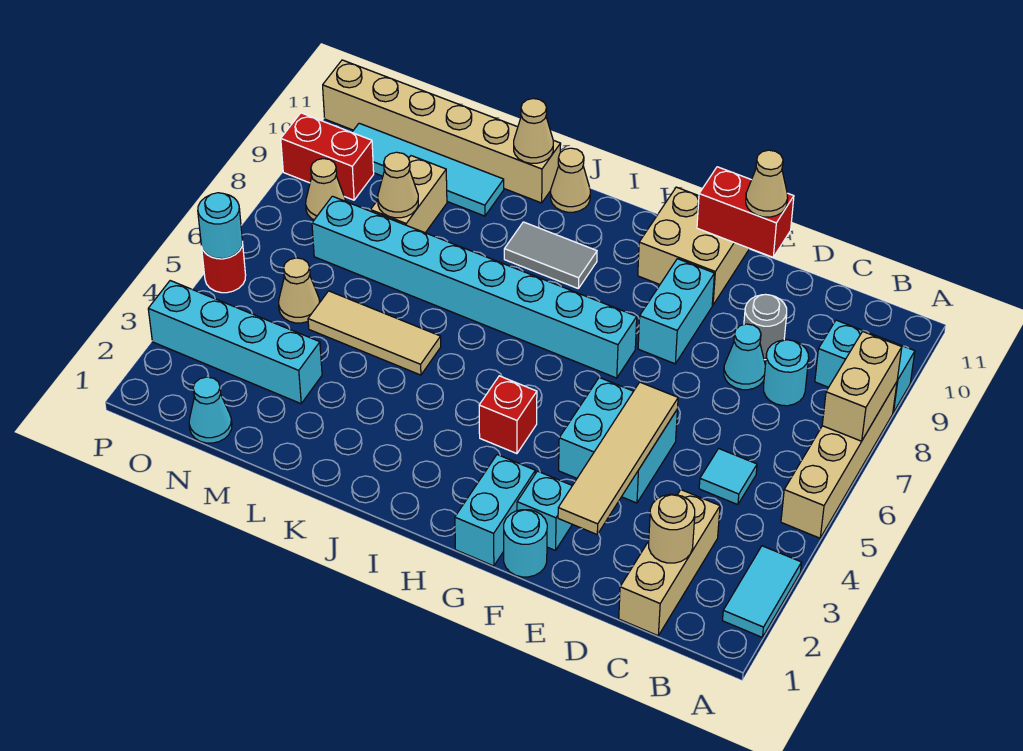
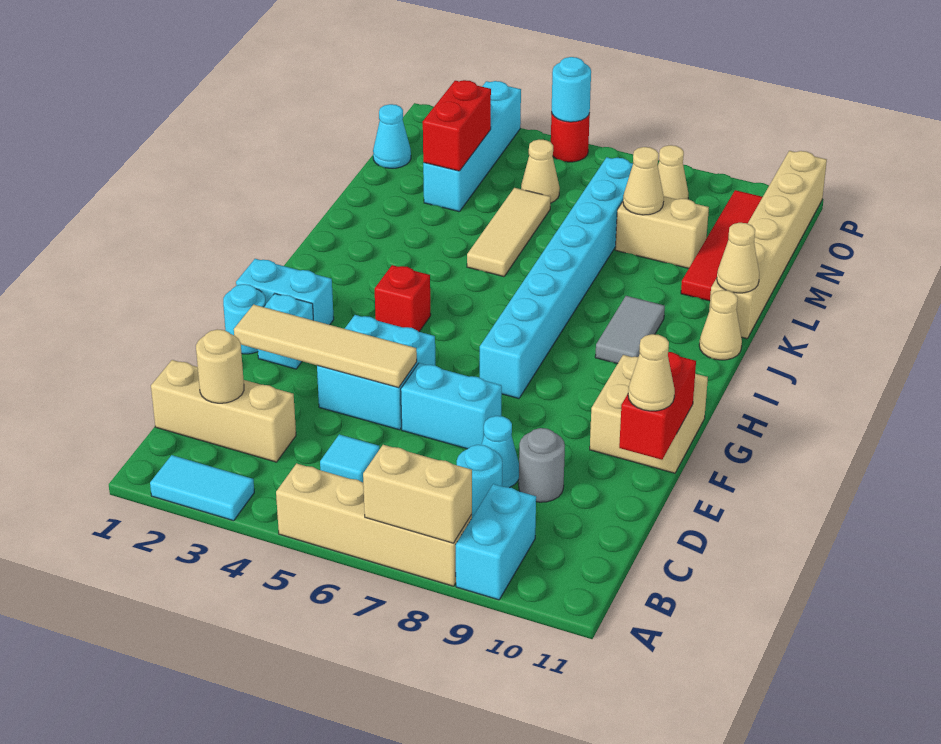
cyan 1x2 brick [638,259,714,364] -> cyan 1x2 brick moved to [401,363,502,449]
cyan 1x4 tile [352,123,504,216] -> red 1x4 tile [681,190,762,301]
red 1x2 brick [281,113,374,200] -> red 1x2 brick moved to [423,80,491,171]

